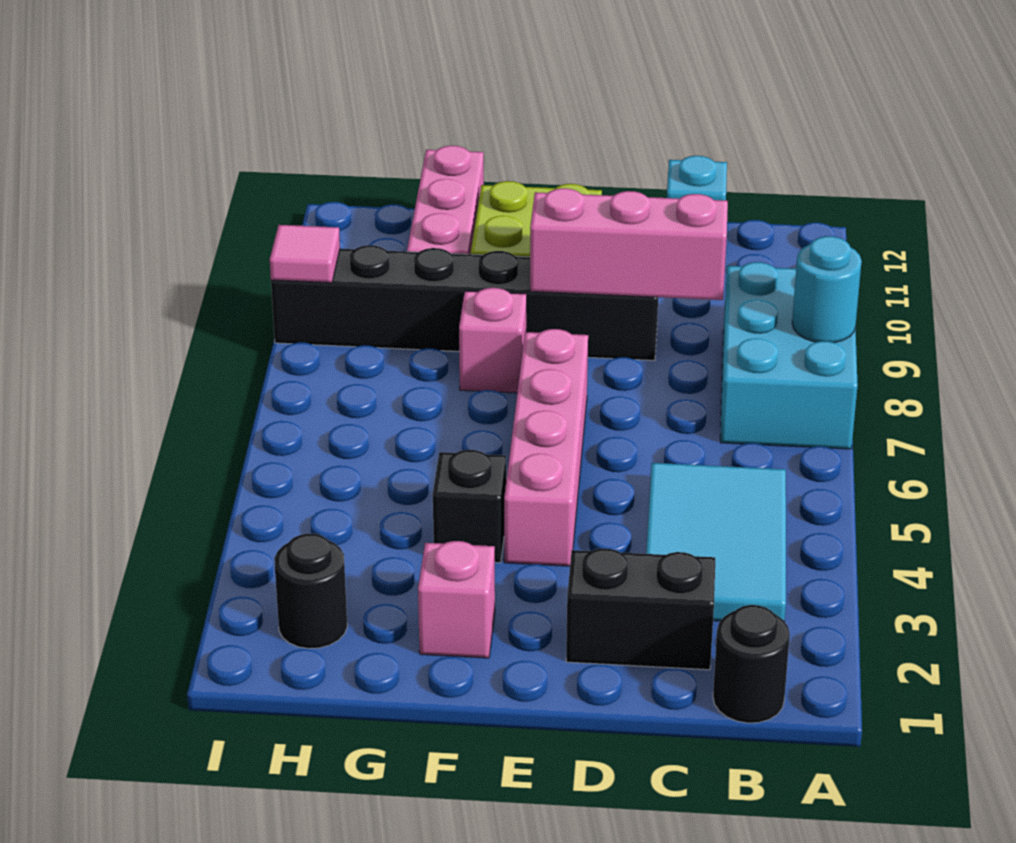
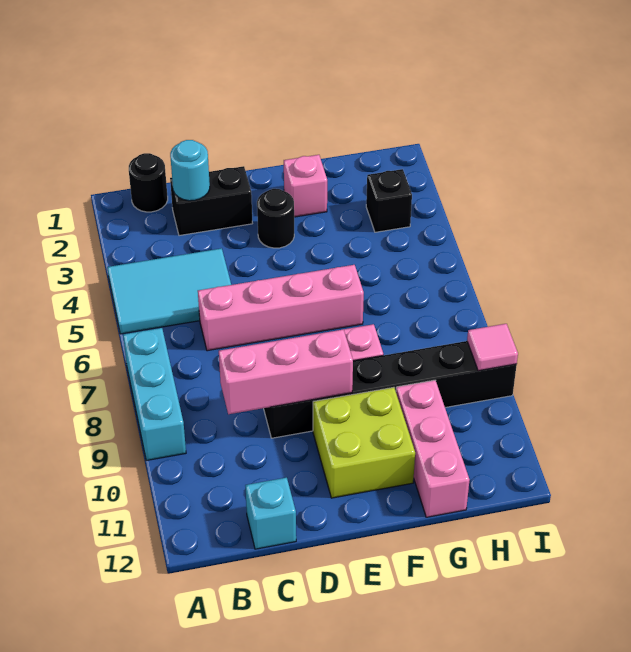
cyan 2x3 brick [720,262,858,449] -> cyan 1x3 brick [123,328,186,460]
cyan 1x1 round brick [792,236,862,343] -> cyan 1x1 round brick moved to [170,140,210,201]
cyan 2x3 tile [646,463,786,622] -> cyan 2x3 tile turned to [107,248,231,334]
pink 1x4 brick [504,329,588,566] -> pink 1x4 brick turned to [198,265,364,351]
black 1x1 brick [433,450,506,563] -> black 1x1 brick moved to [366,169,412,232]
black 1x1 round brick [274,534,347,649] -> black 1x1 round brick moved to [257,189,294,248]

